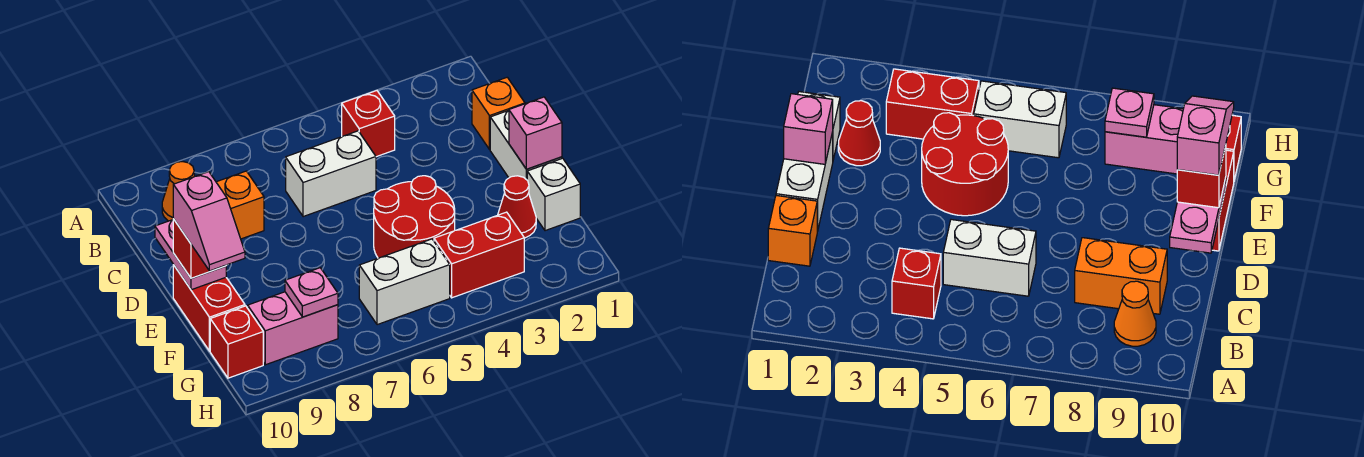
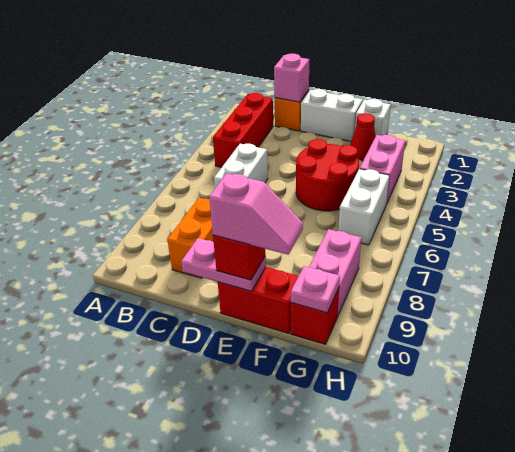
red 1x1 brick [342,91,395,157] -> red 1x3 brick [213,93,273,167]
orange 1x1 cone [162,162,194,221] -> none
pink 1x1 brick [509,97,562,169] -> pink 1x1 brick moved to [274,54,309,102]
red 1x2 brick [434,212,524,298] -> pink 1x2 brick [360,135,405,204]
pink 1x1 plate [285,268,338,317] -> pink 1x1 plate moved to [291,266,340,313]

